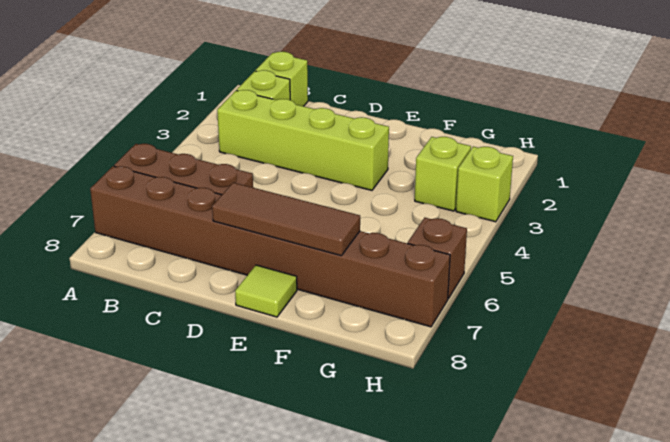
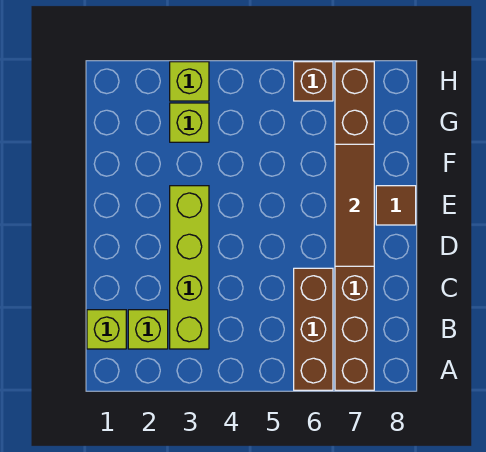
lime 1x1 tile [235,265,297,317] -> brown 1x1 tile [376,186,416,225]

